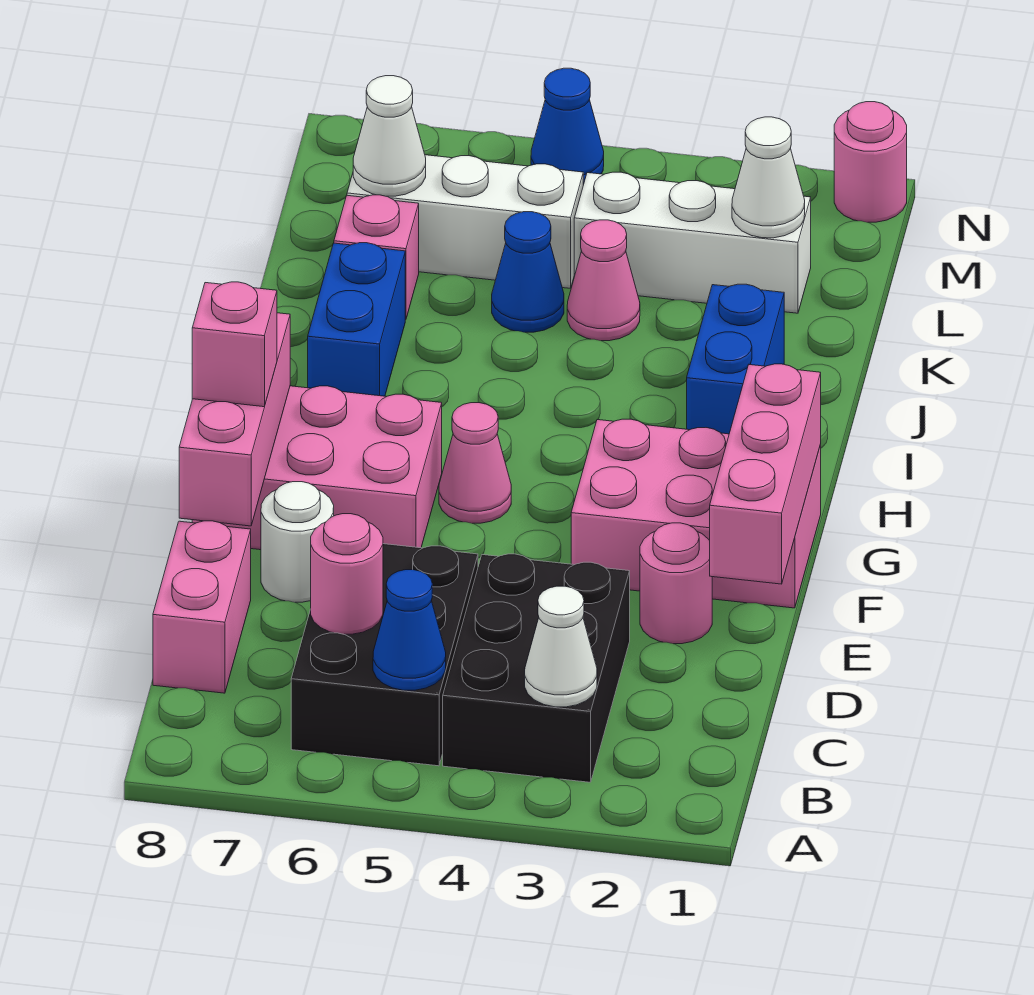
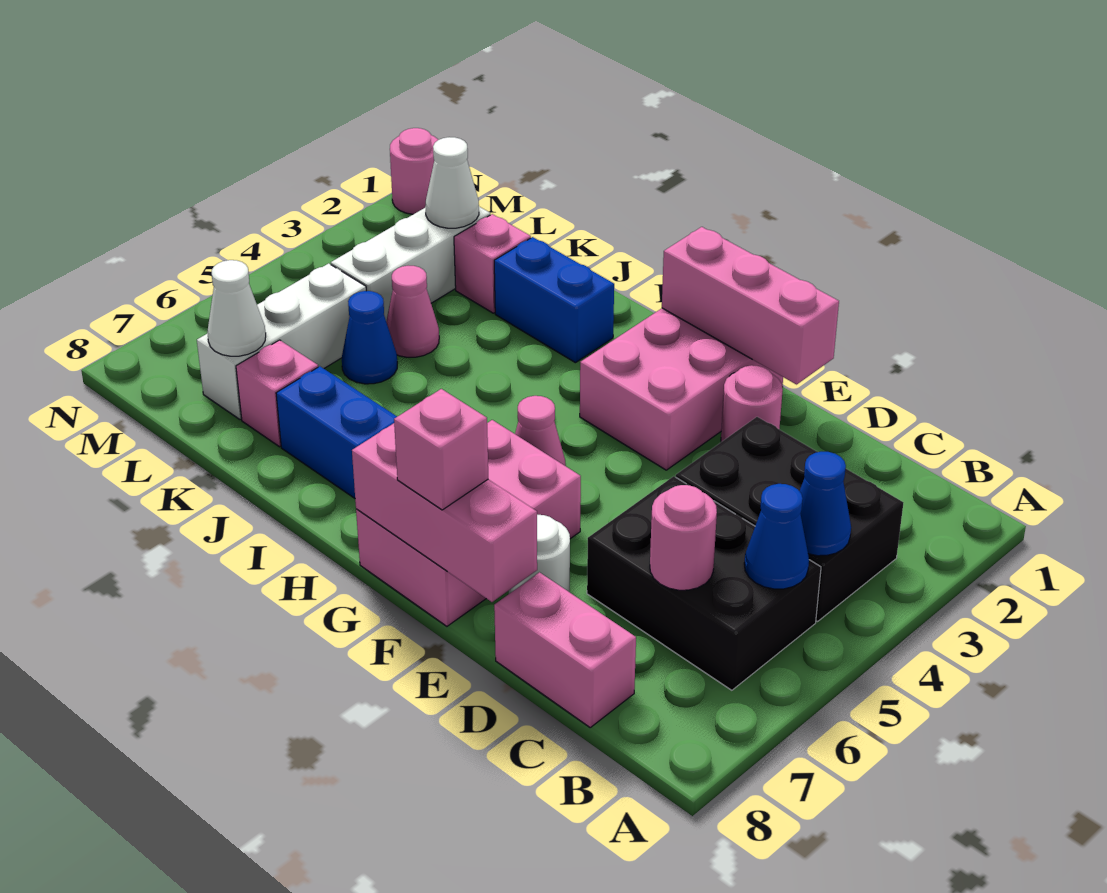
white 1x1 cone [525,586,597,707] -> none
none -> pink 1x1 brick [454,214,531,313]
blue 1x1 cone [531,68,604,185] -> blue 1x1 cone moved to [800,452,851,556]

